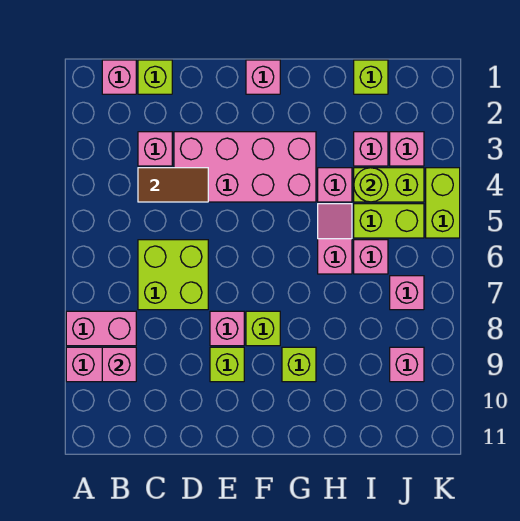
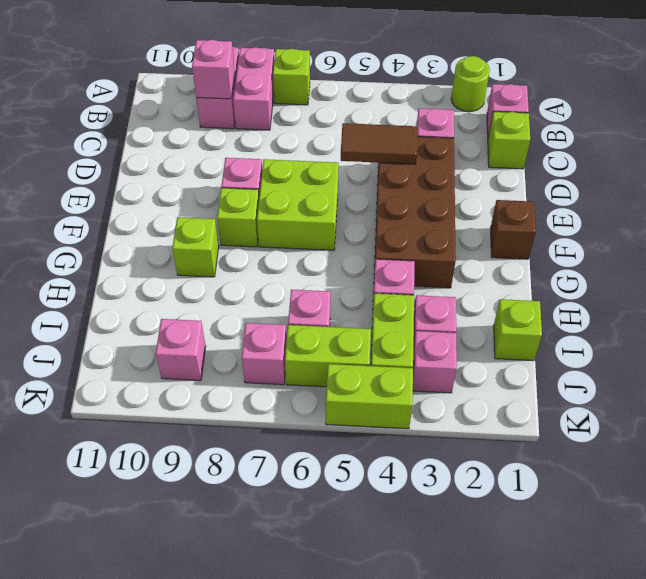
brown 1x2 tile [138,168,208,202] -> brown 1x2 tile turned to [341,123,417,164]
lime 2x2 brick [138,240,208,310] -> lime 2x2 brick moved to [257,159,339,250]
pink 2x4 brick [174,132,316,202] -> brown 2x4 brick [374,137,456,288]
lime 1x1 brick [210,347,244,382] -> lime 1x1 brick moved to [273,49,310,105]
pink 1x1 brick [246,60,280,94] -> brown 1x1 brick [491,200,536,259]
pink 1x2 slope [318,204,352,274] -> none
lime 1x1 round brick [354,168,388,202] -> lime 1x1 round brick moved to [451,56,490,112]
lime 1x2 brick [354,204,424,238] -> lime 1x2 brick turned to [285,325,371,387]

